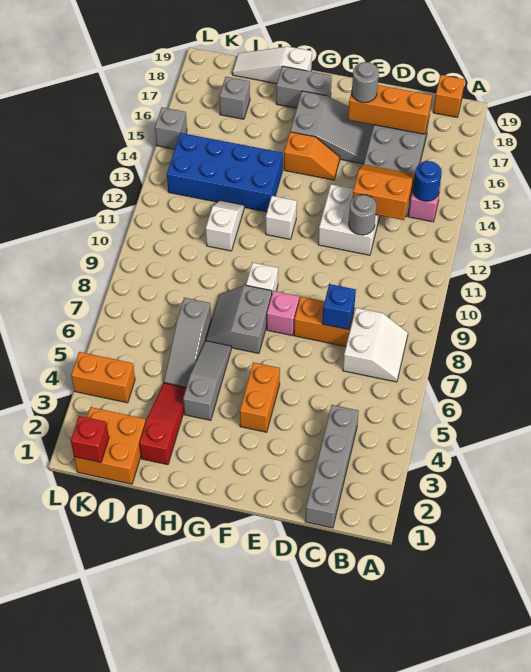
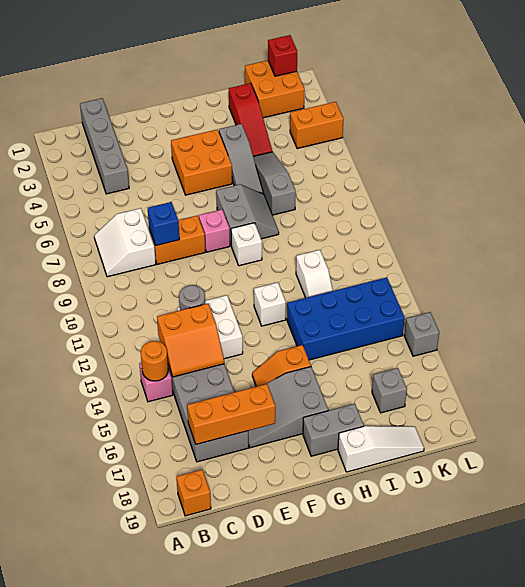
blue 1x1 round brick [413,161,442,201] -> orange 1x1 round brick [141,341,168,381]
grey 1x1 round brick [352,62,379,103] -> none
orange 1x2 brick [240,362,280,432] -> orange 2x2 brick [171,129,232,195]

